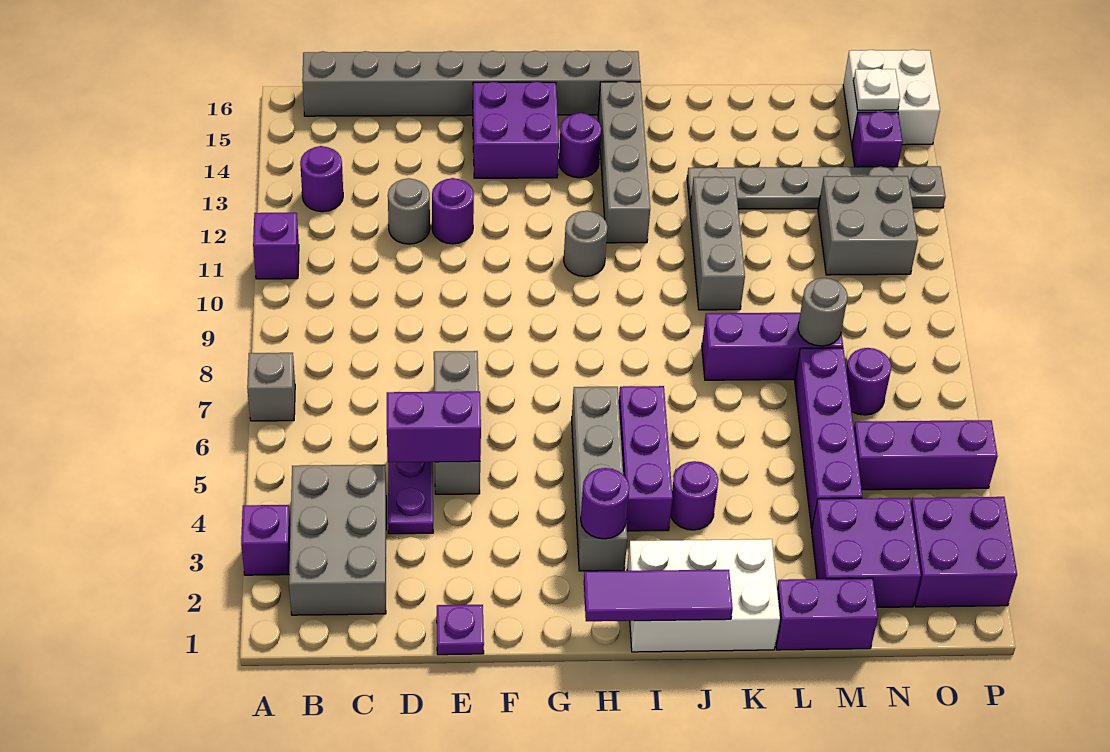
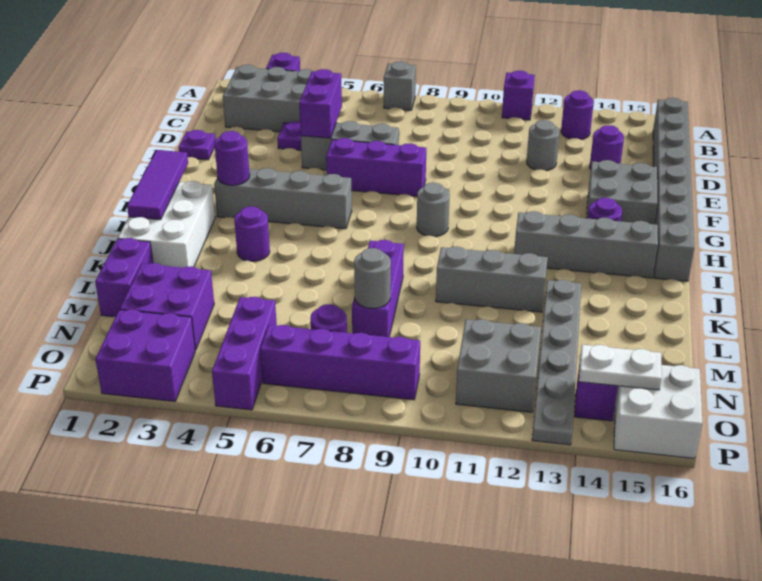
purple 1x1 round brick [432,178,474,244] -> purple 1x1 round brick moved to [590,125,624,170]
purple 2x2 brick [473,81,559,178] -> grey 2x2 brick [587,160,657,224]
grey 1x1 round brick [564,211,608,277] -> grey 1x1 round brick moved to [417,183,450,237]
purple 1x3 brick [619,386,673,531] -> purple 1x3 brick moved to [326,138,426,196]
purple 1x4 brick [795,348,862,528] -> purple 1x4 brick moved to [260,325,420,400]
white 1x1 plate [853,68,900,110] -> white 1x2 plate [579,345,662,390]

